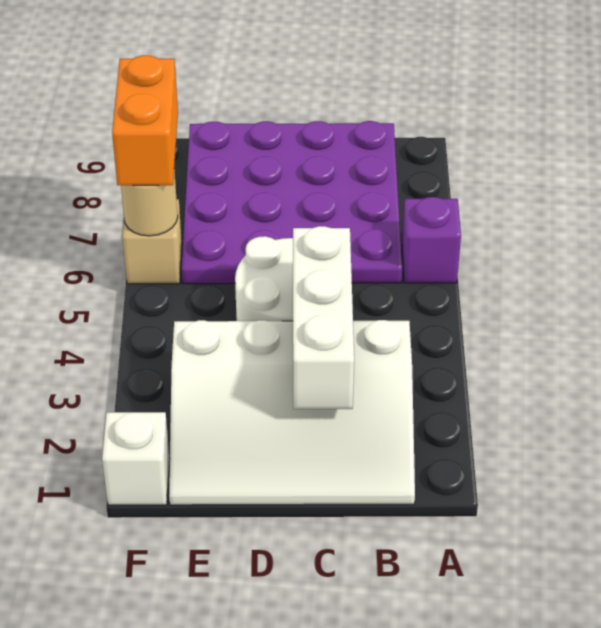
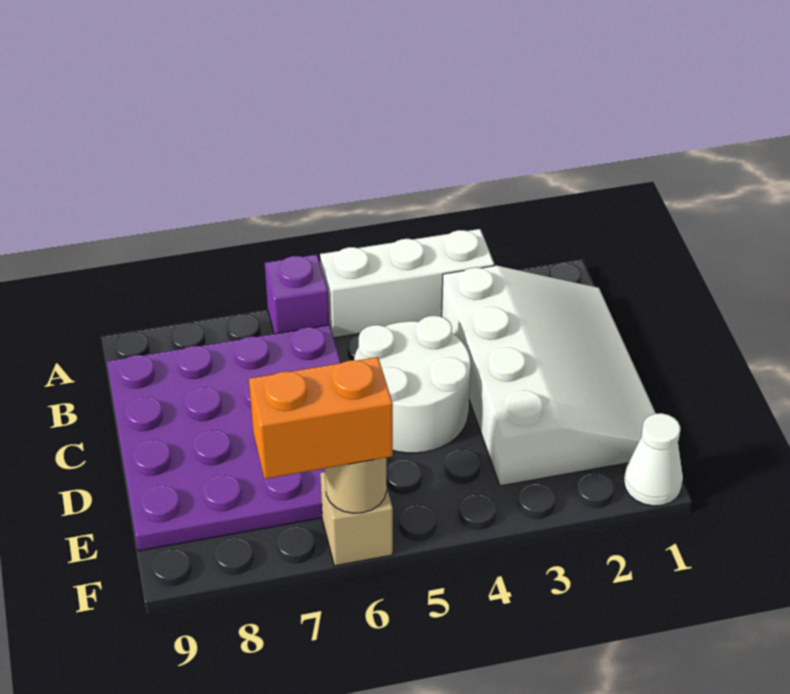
white 1x3 brick [293,226,354,409] -> white 1x3 brick moved to [320,229,494,338]
white 1x1 brick [102,412,170,505] -> white 1x1 cone [624,413,683,506]

